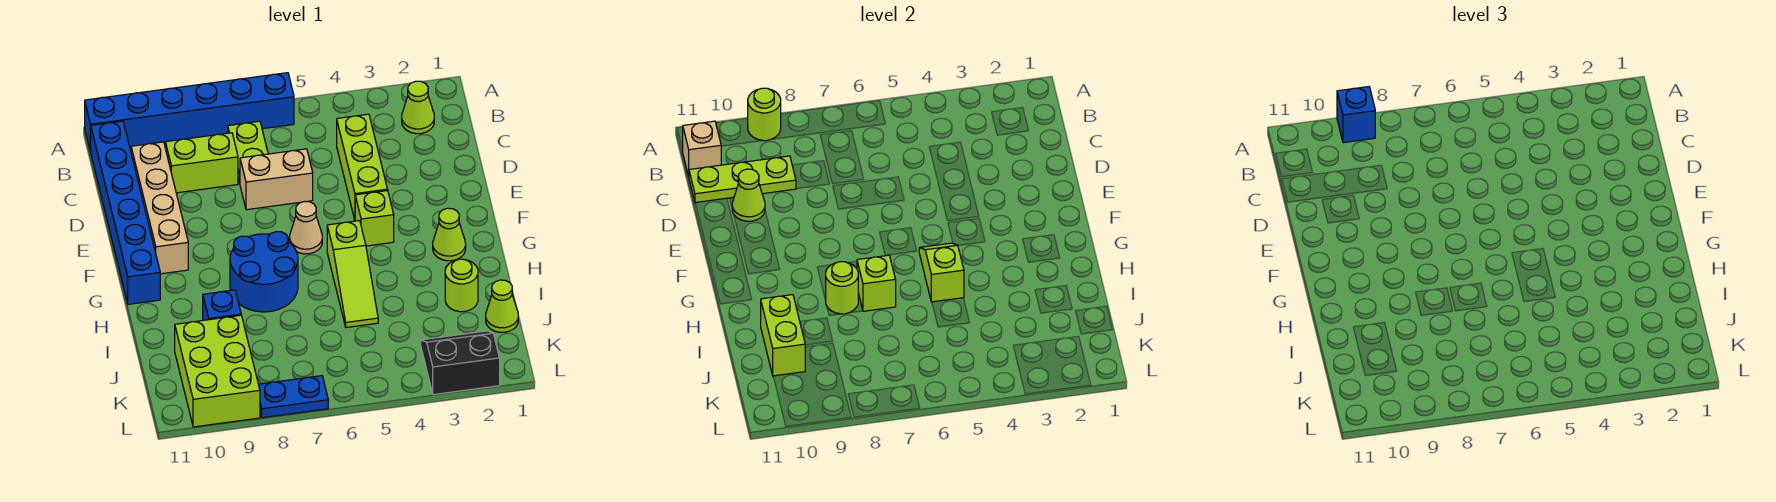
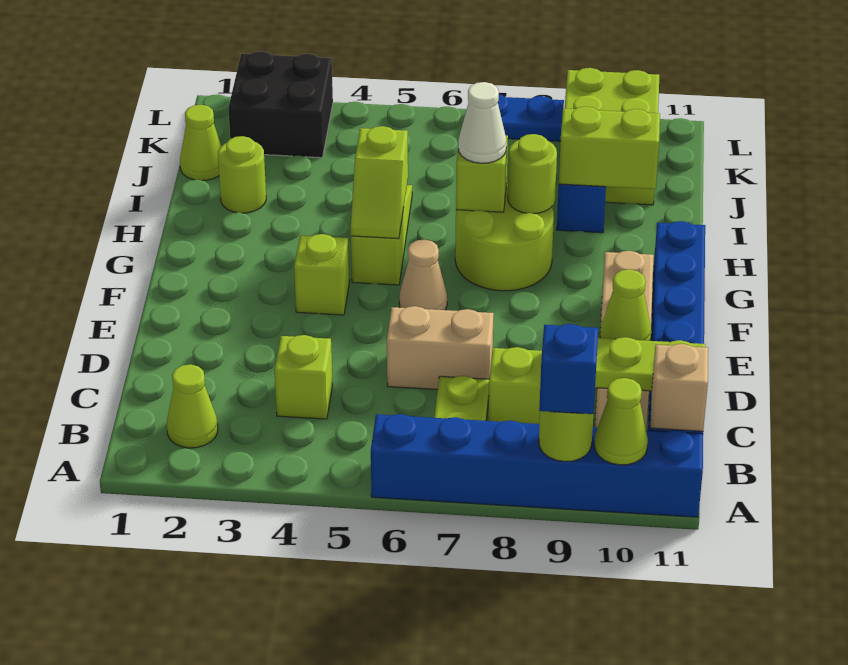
lime 1x3 brick [337,114,388,220] -> lime 1x1 brick [274,335,332,419]
lime 1x1 cone [433,208,466,261] -> lime 1x1 cone moved to [594,378,648,465]
blue 2x2 round brick [230,232,298,312] -> lime 2x2 round brick [455,183,554,291]
none -> white 1x1 cone [458,82,507,163]
lime 1x2 brick [761,295,805,376] -> lime 1x2 brick turned to [559,106,660,189]
black 2x2 slope [421,331,500,395] -> black 2x2 brick [228,51,333,158]

